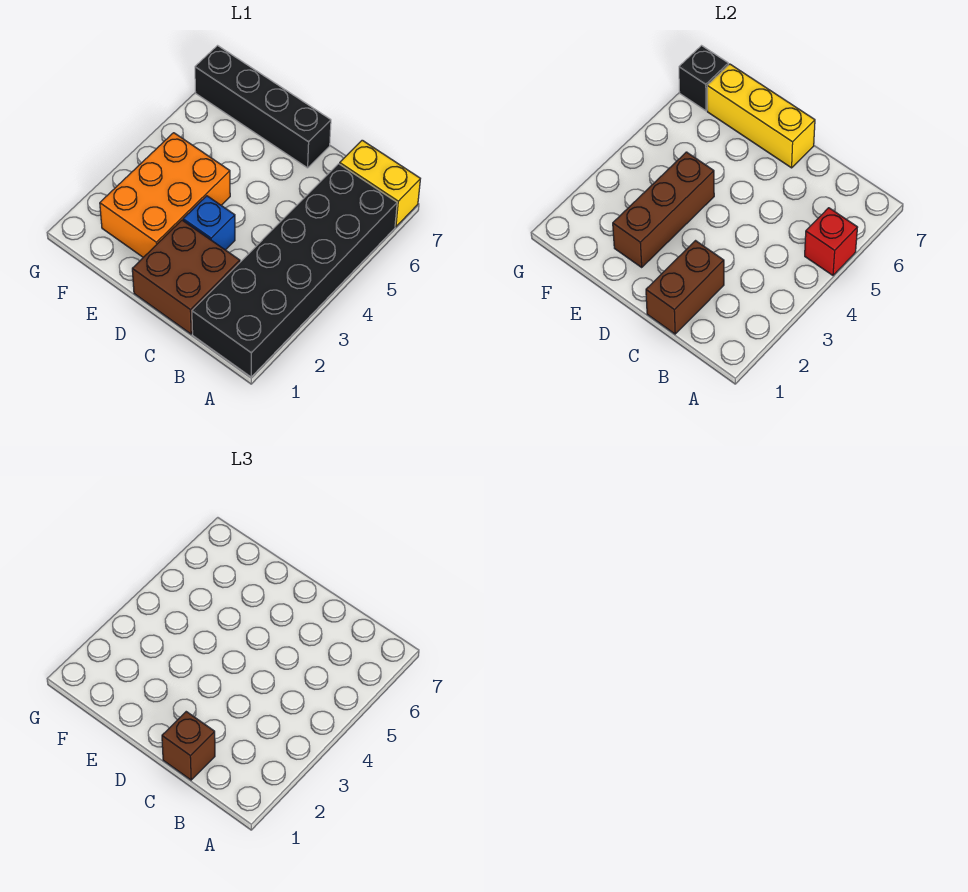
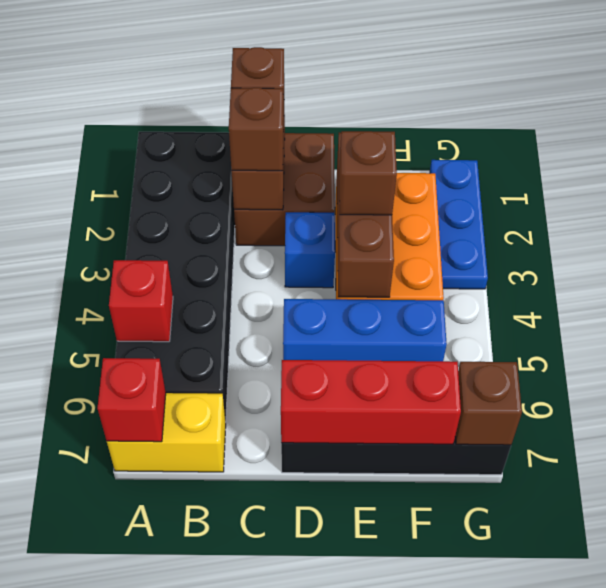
none -> red 1x1 brick [98,358,166,442]
none -> brown 1x1 brick [229,88,284,171]
none -> blue 1x3 brick [283,299,447,361]
yellow 1x3 brick [707,64,815,168] -> red 1x3 brick [281,360,461,444]
none -> brown 1x1 brick [339,131,397,215]
none -> blue 1x3 plate [430,160,488,289]
black 1x1 brick [679,46,728,111] -> brown 1x1 brick [455,362,522,445]

